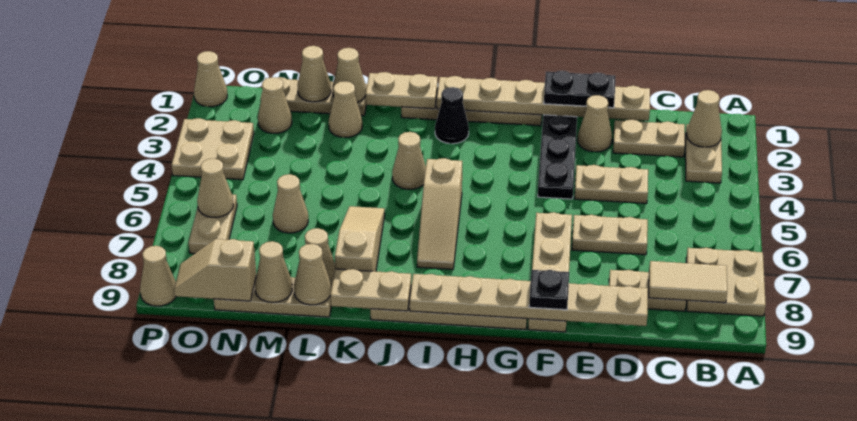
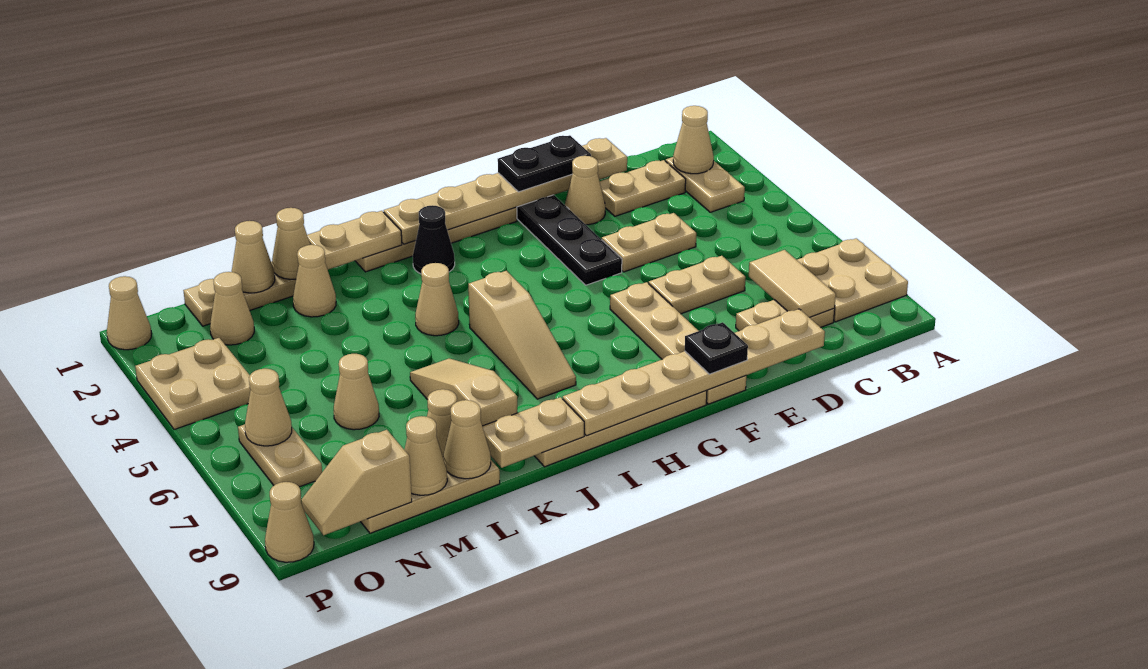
tan 1x2 tile [649,261,727,303] -> tan 1x2 tile turned to [749,250,836,317]

